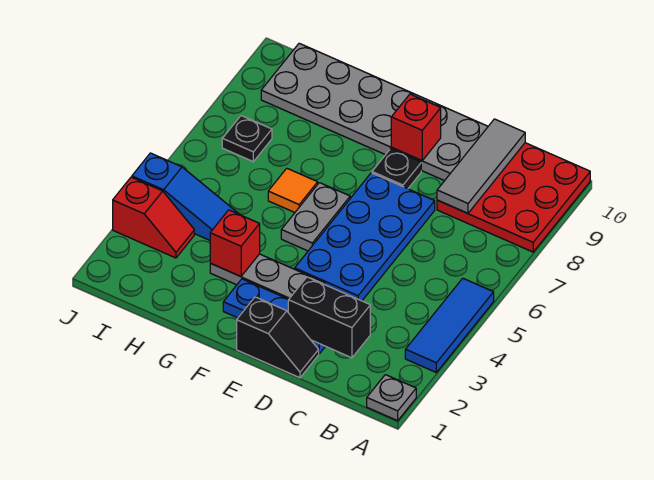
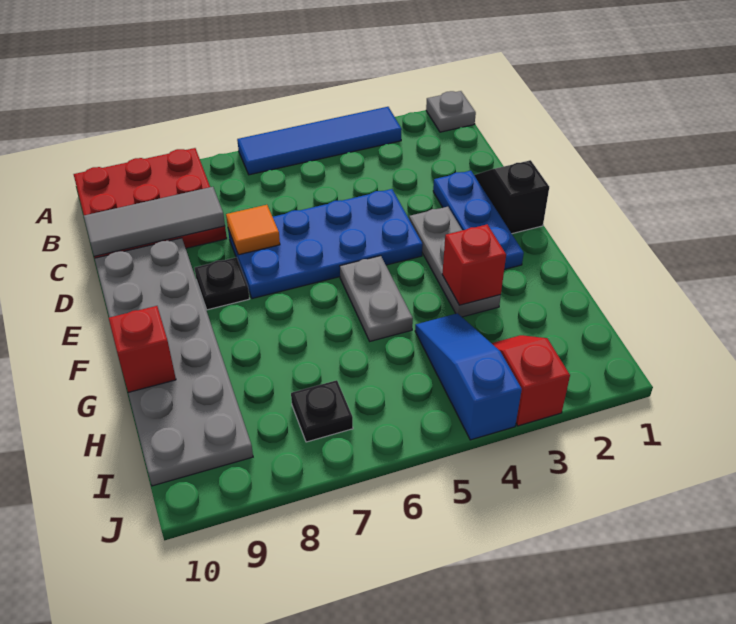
blue 1x3 tile [405,278,494,372] -> blue 1x4 tile [237,107,402,175]
black 1x2 brick [288,277,370,358] -> none
red 1x1 brick [391,94,441,161] -> red 1x1 brick moved to [109,306,176,392]
grey 1x2 plate [281,183,350,251] -> grey 1x2 plate turned to [340,256,413,341]
orange 1x1 tile [268,168,318,212] -> orange 1x1 tile moved to [226,205,280,255]

